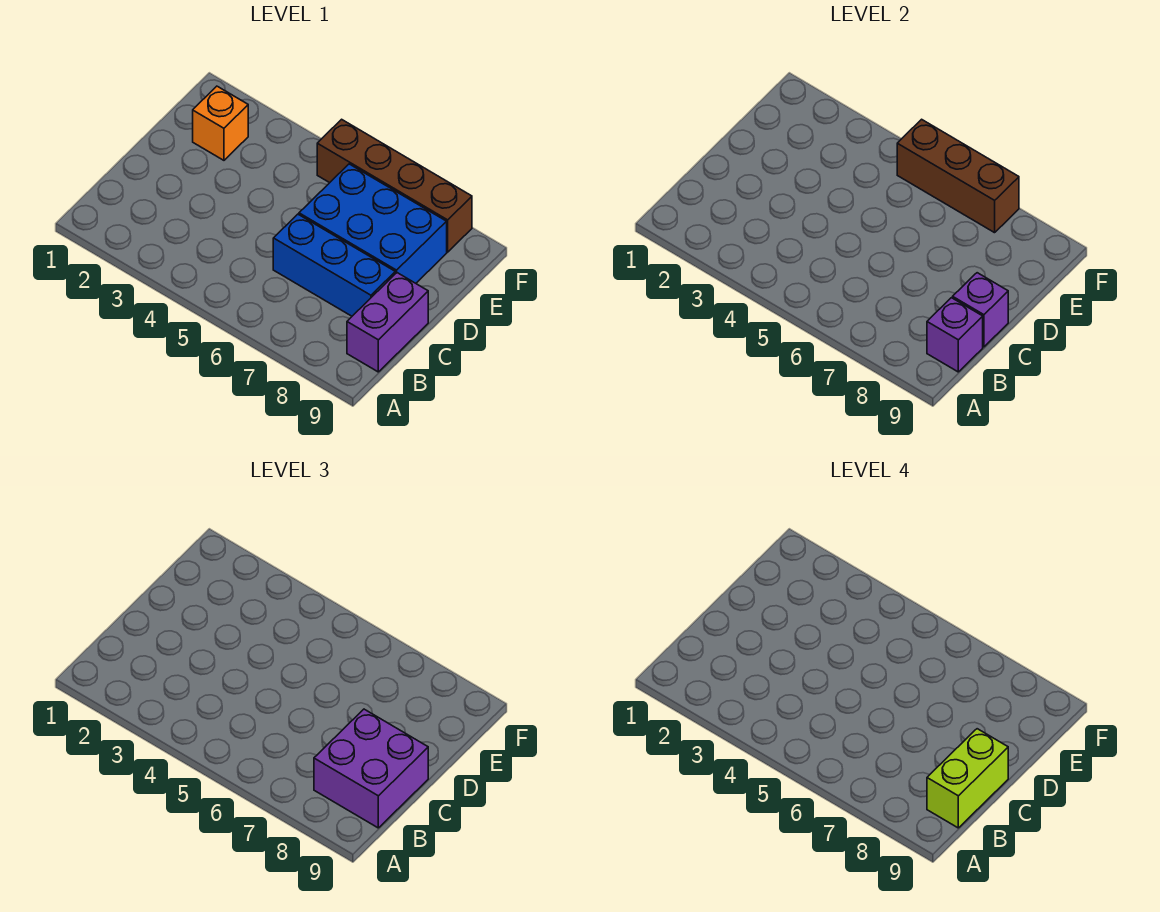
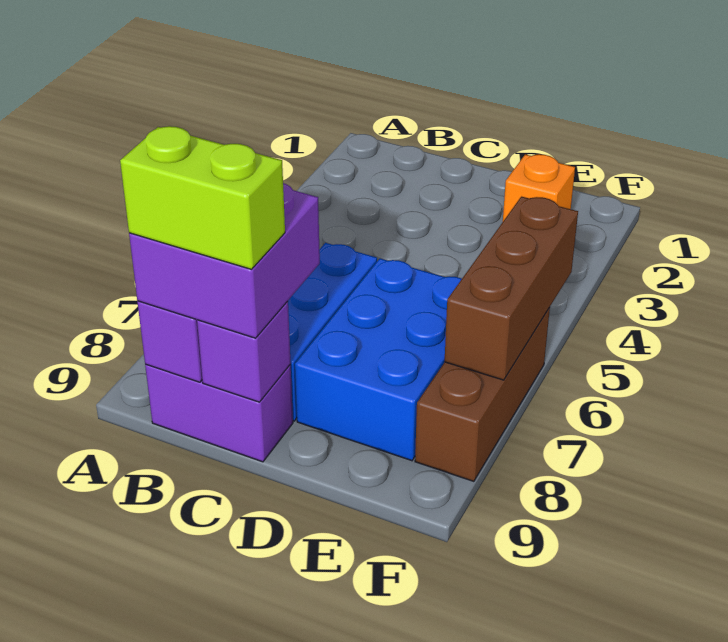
brown 1x4 brick [317,119,472,252] -> brown 1x3 brick [415,307,550,481]

